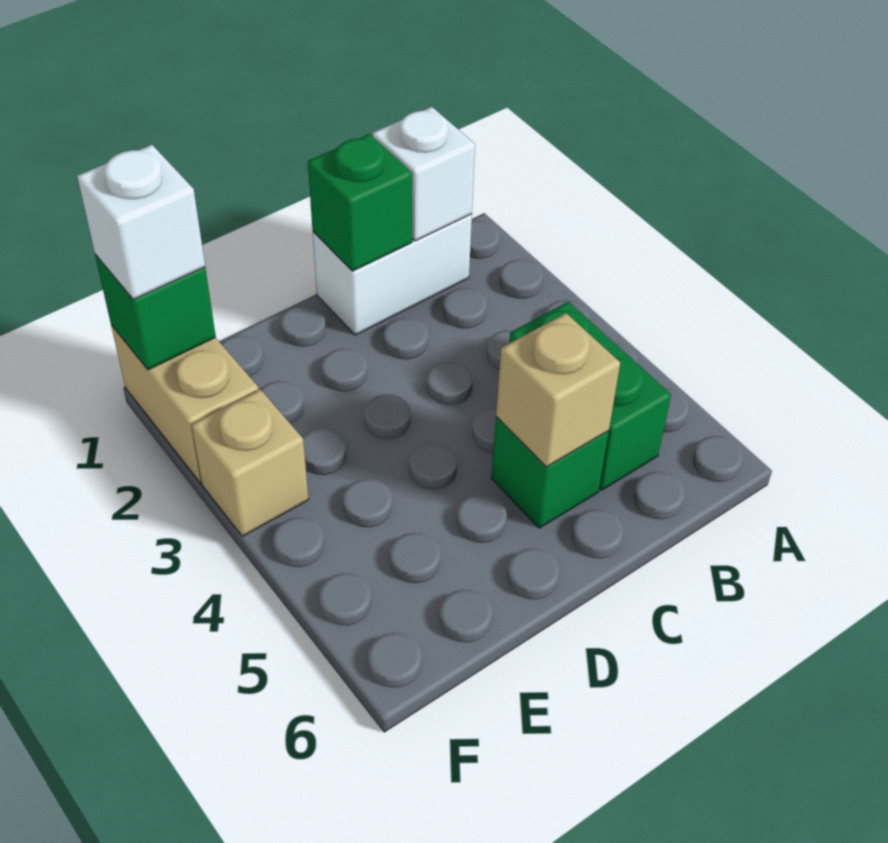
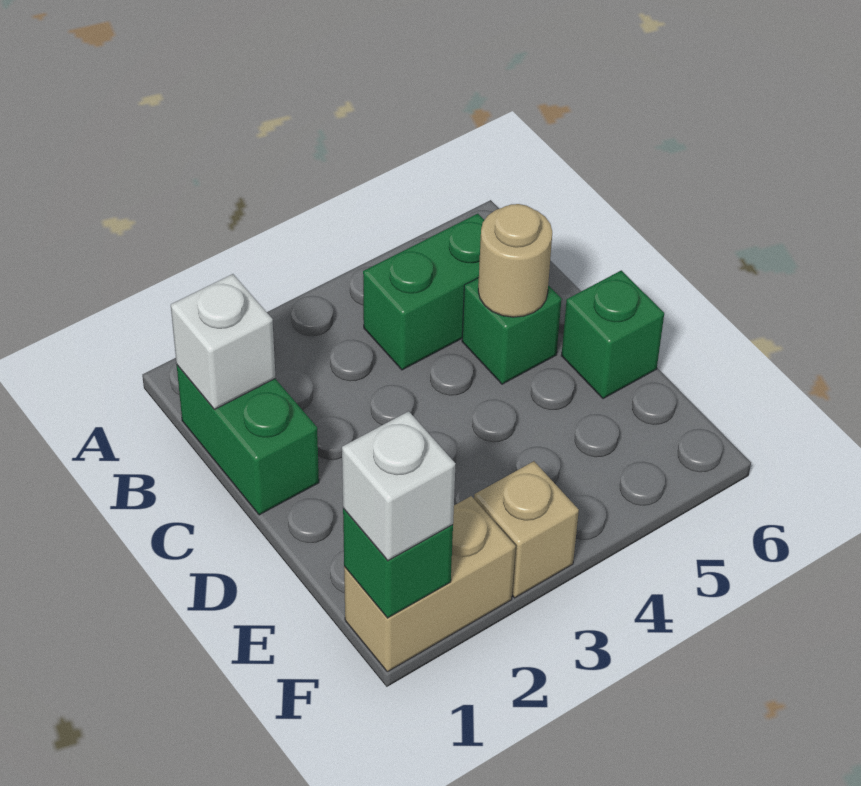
white 1x2 brick [313,214,472,335] -> green 1x2 brick [177,365,319,515]
green 1x1 brick [308,134,412,271] -> green 1x1 brick moved to [561,270,664,399]
tan 1x1 brick [496,313,620,467] -> tan 1x1 round brick [478,204,552,317]

